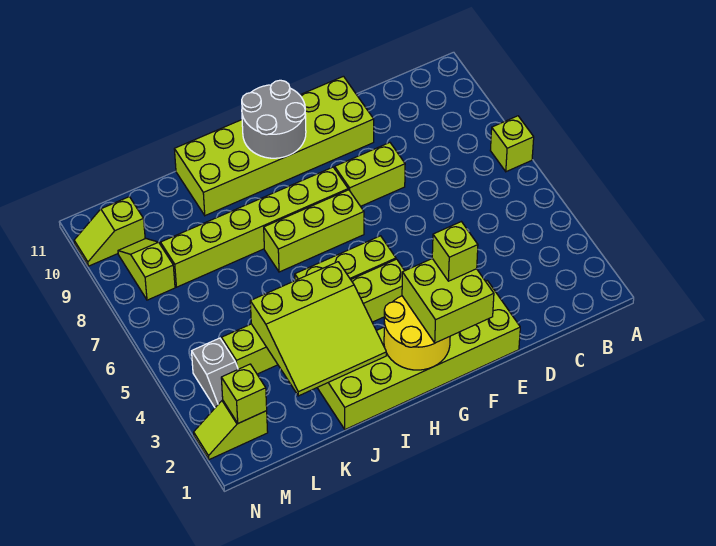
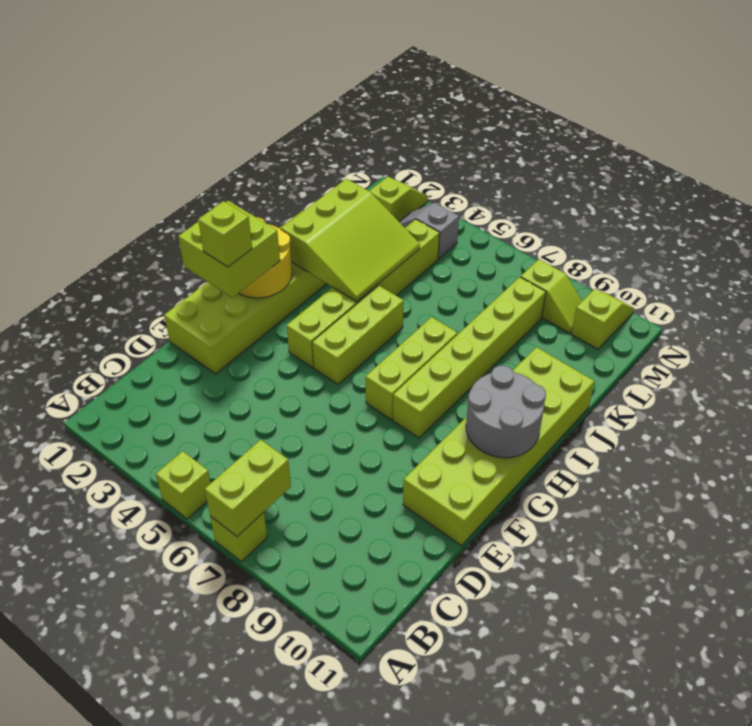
lime 1x2 brick [335,143,405,206] -> lime 1x2 brick moved to [205,440,291,536]
lime 3x3 slope [250,262,386,396] -> lime 3x3 slope turned to [281,179,420,302]
lime 1x1 brick [221,364,267,423] -> lime 1x1 brick moved to [156,451,211,519]

